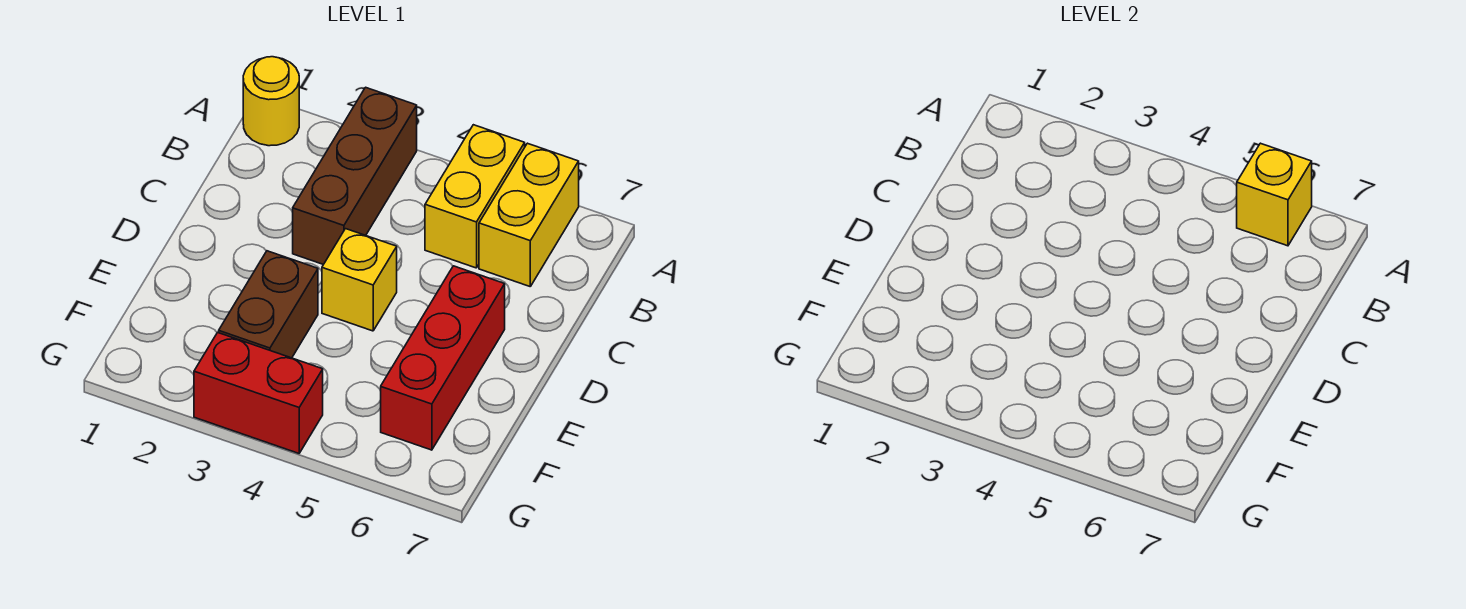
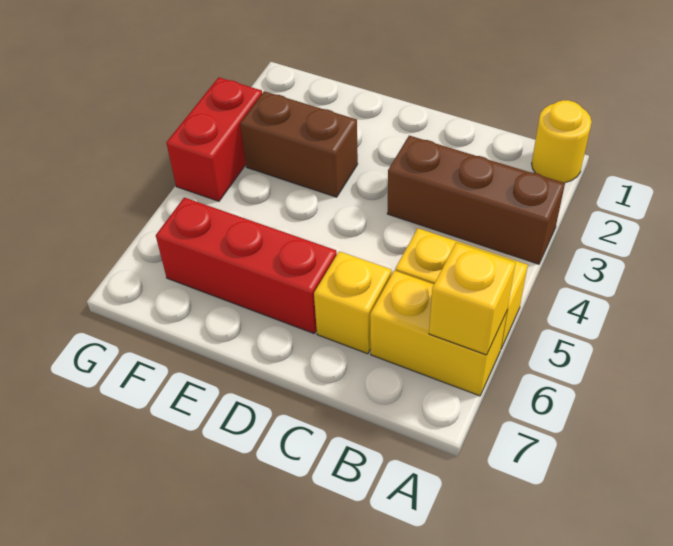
yellow 1x1 brick [322,229,397,331] -> yellow 1x1 brick moved to [314,251,391,354]

